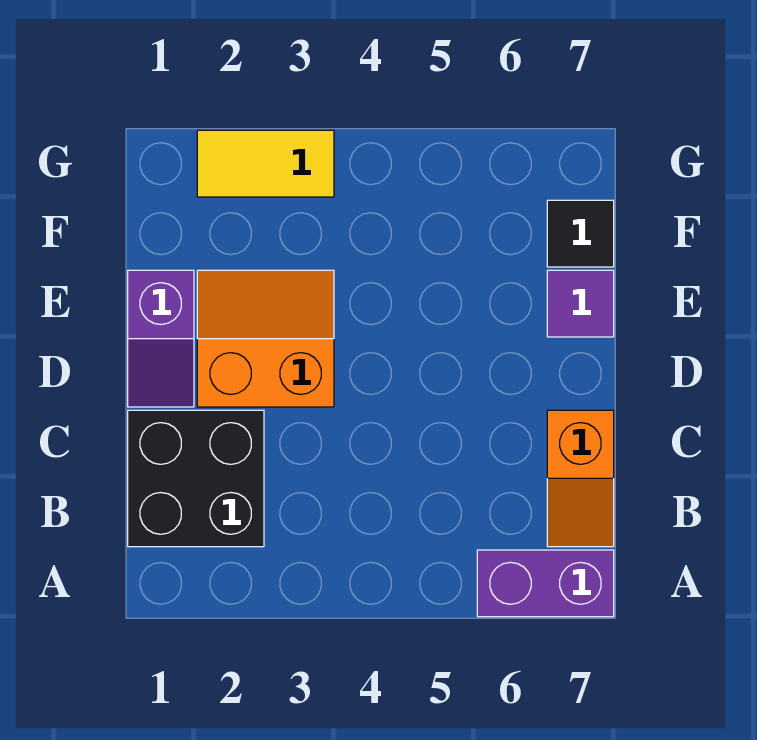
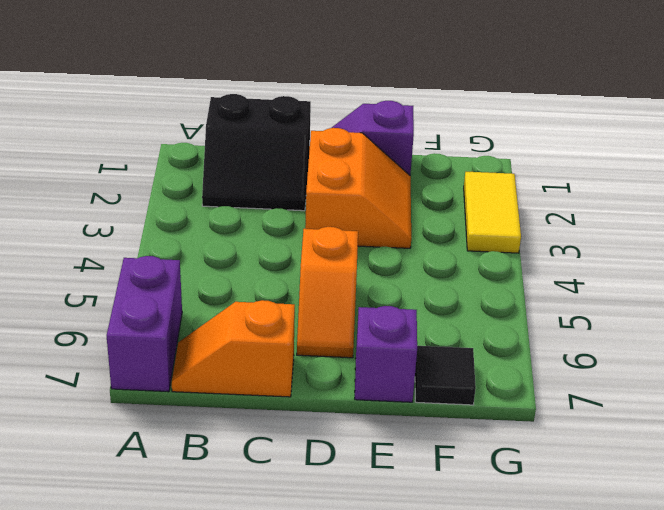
black 2x2 brick [128,410,264,547] -> black 2x2 slope [202,94,311,211]
none -> orange 1x2 slope [297,227,358,358]
purple 1x1 tile [547,270,614,337] -> purple 1x1 brick [355,306,417,402]

